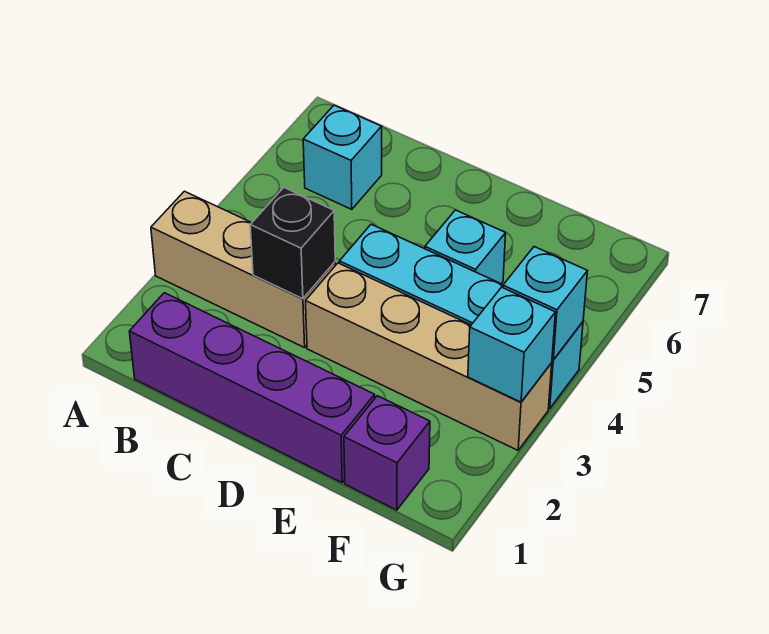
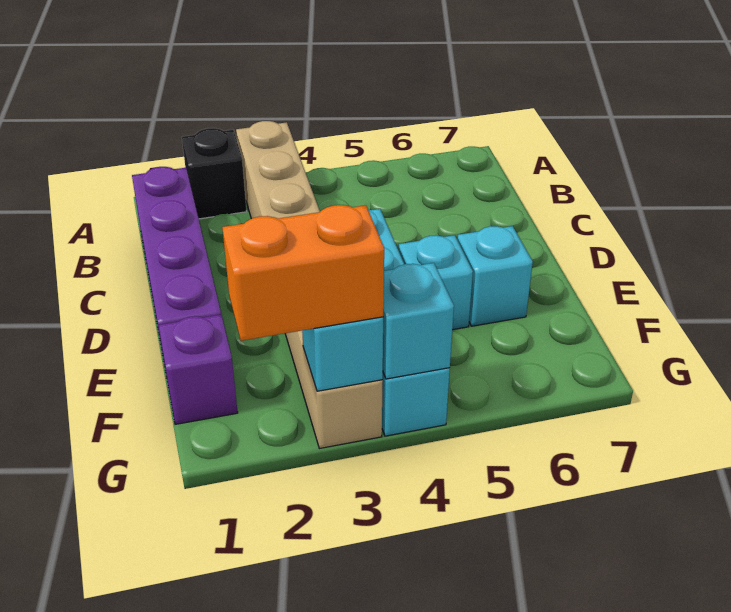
cyan 1x1 brick [303,105,382,209] -> cyan 1x1 brick moved to [457,226,533,326]
black 1x1 brick [250,188,335,299] -> black 1x1 brick moved to [182,128,247,219]
none -> orange 1x2 brick [222,205,384,341]

